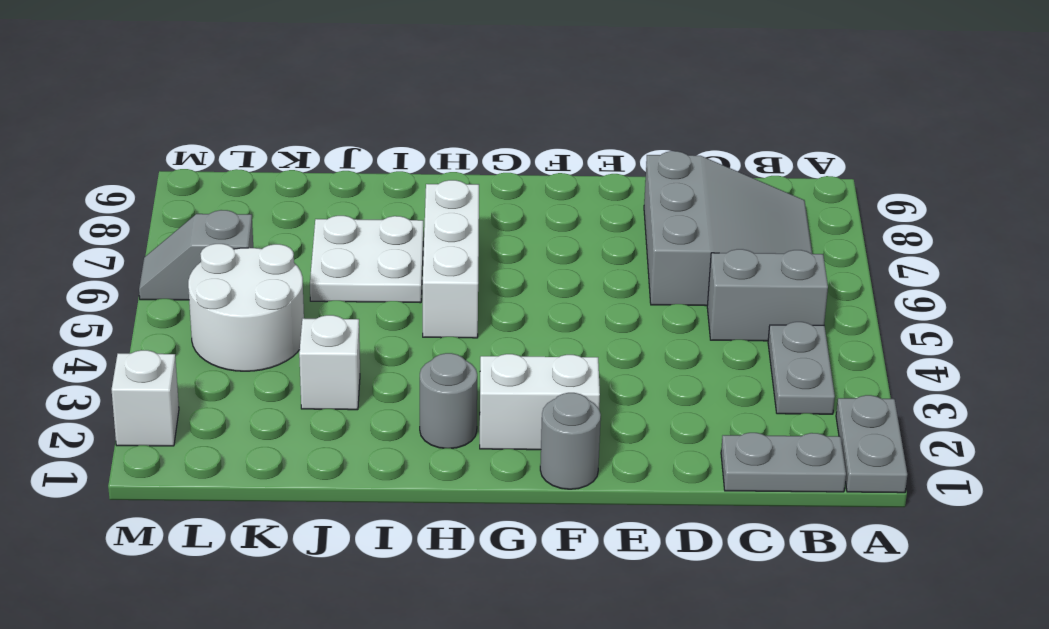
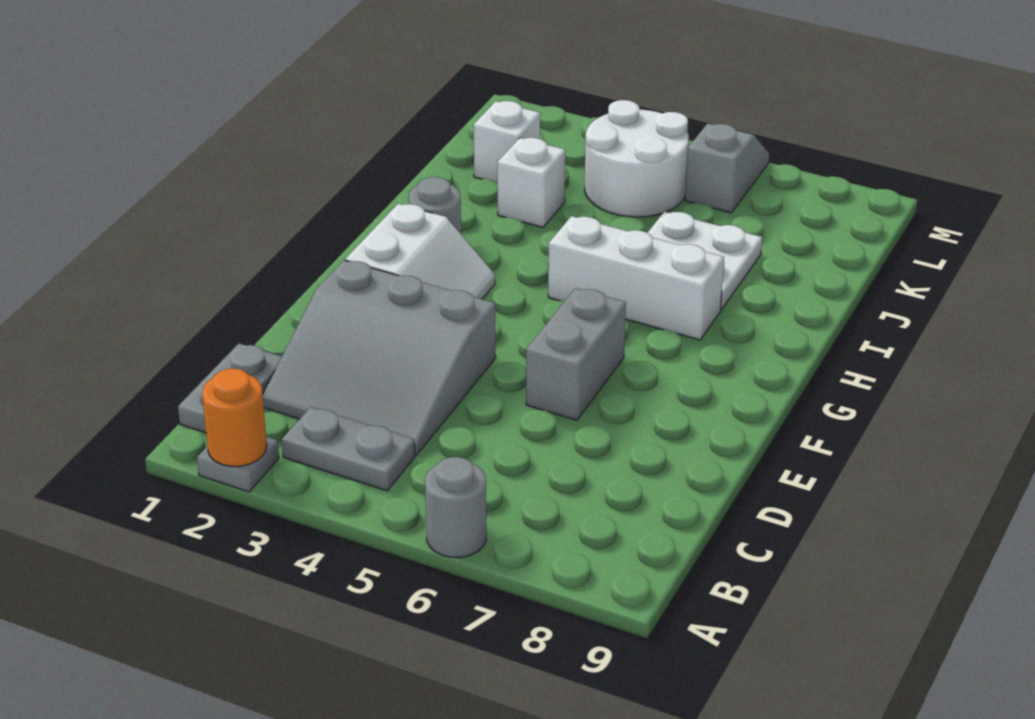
grey 1x2 plate [836,395,907,493] -> grey 1x1 plate [197,436,279,492]
none -> orange 1x1 round brick [202,369,267,466]
grey 1x2 brick [707,249,828,341] -> grey 1x2 brick moved to [526,288,626,420]
grey 3x3 slope [644,151,812,306] -> grey 3x3 slope moved to [262,260,496,455]
grey 1x1 round brick [540,393,601,489] -> grey 1x1 round brick moved to [425,457,486,557]
white 1x1 brick [112,350,179,446] -> white 1x1 brick moved to [473,101,540,182]

